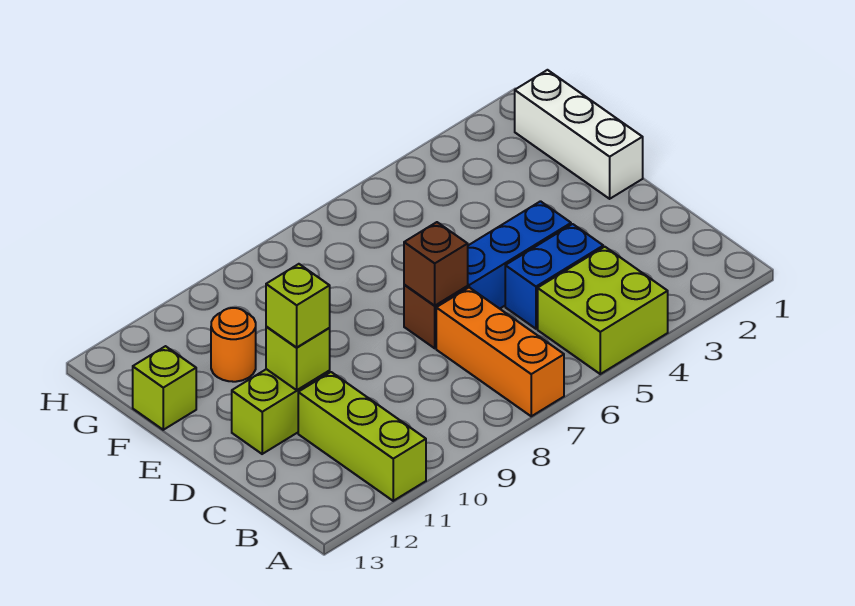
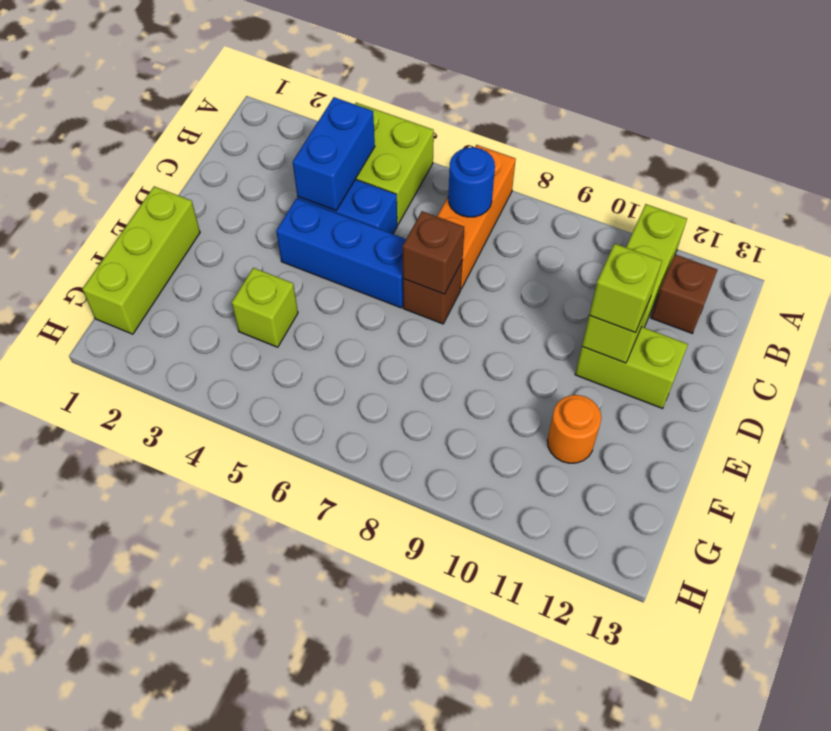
none -> blue 1x2 brick [293,97,375,211]
none -> blue 1x1 round brick [448,147,495,217]
none -> brown 1x1 brick [651,254,717,333]
white 1x3 brick [515,70,643,199] -> lime 1x3 brick [82,186,200,334]
lime 1x1 brick [133,346,196,430] -> lime 1x1 brick moved to [232,268,298,347]

